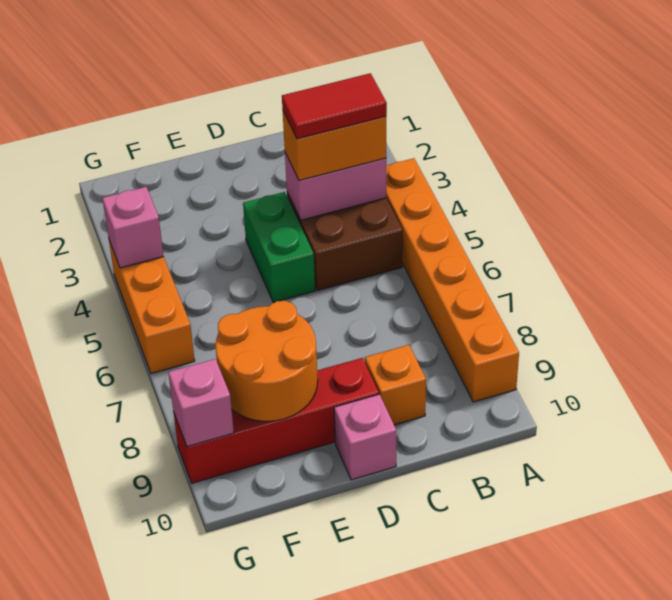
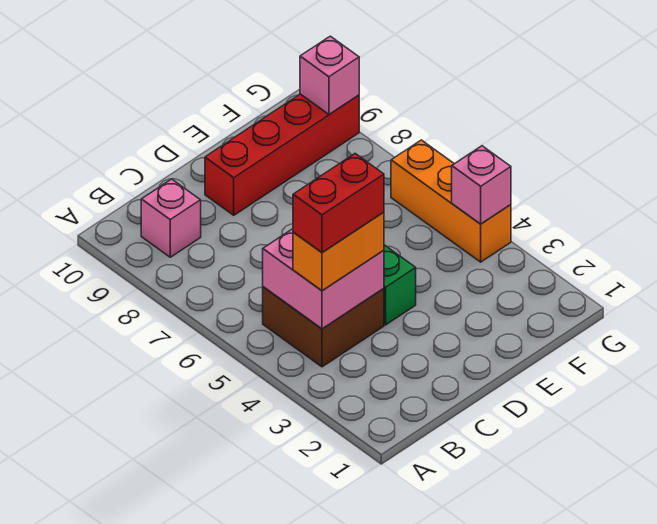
orange 1x6 brick [386,158,519,402] -> none
pink 1x2 brick [285,153,386,220] -> pink 2x2 brick [263,229,384,329]
red 1x2 tile [282,73,387,139] -> red 1x2 brick [293,154,384,252]
orange 1x1 brick [365,345,426,425] -> none
pink 1x1 brick [334,394,396,480] -> pink 1x1 brick moved to [141,179,201,257]
orange 2x2 round brick [216,301,318,421] -> none

